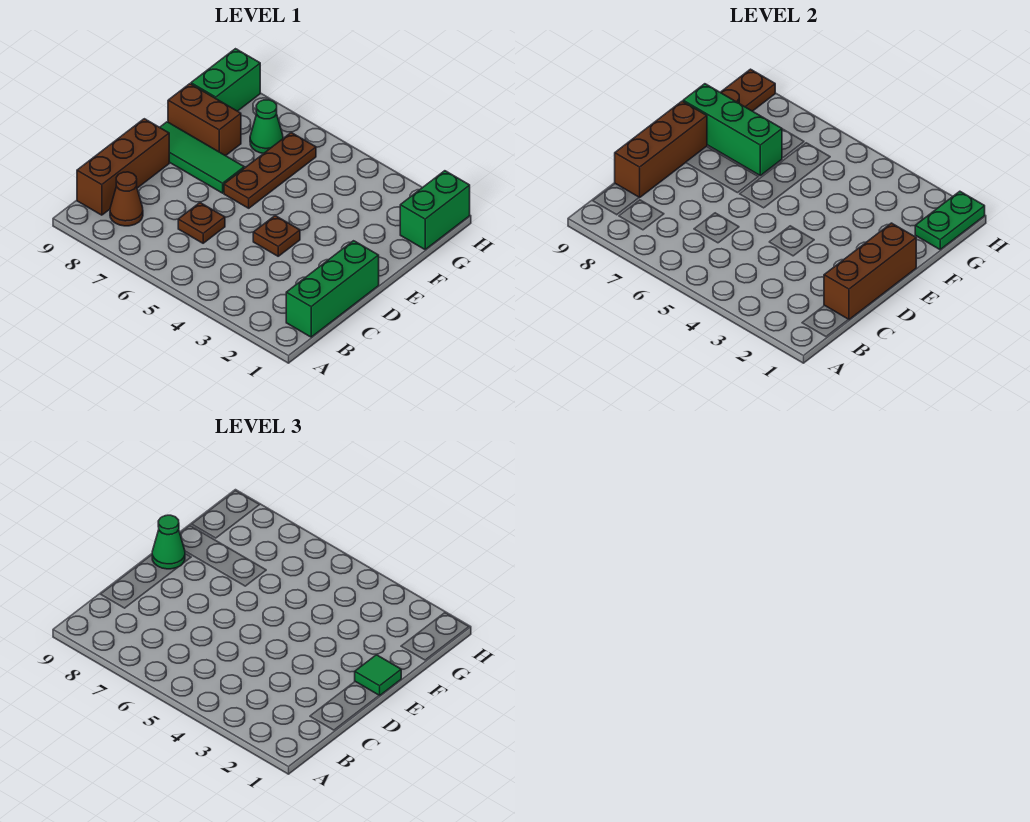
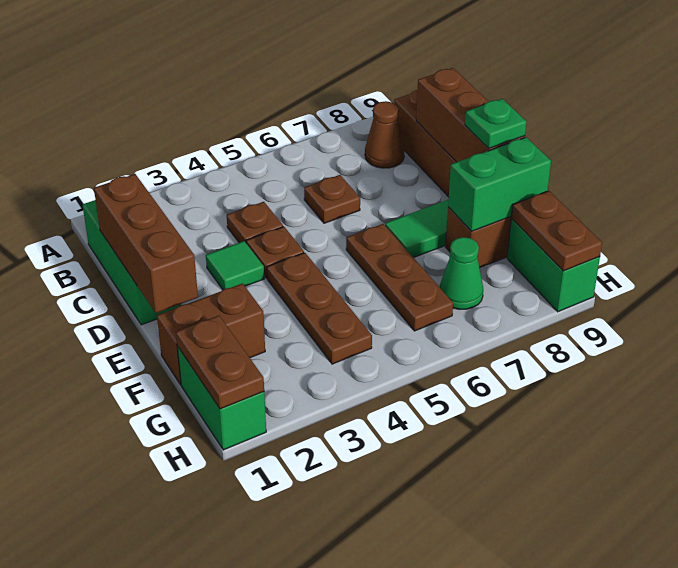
none -> brown 1x1 plate [227,202,283,243]
green 1x1 tile [355,655,401,696] -> green 1x1 tile moved to [206,241,264,290]
none -> brown 1x3 plate [267,253,372,364]
green 1x1 cone [152,515,185,569] -> green 1x1 plate [465,99,526,148]
none -> brown 1x2 brick [157,283,265,385]
green 1x3 brick [683,84,782,176] -> green 1x2 brick [448,137,551,231]
green 1x2 plate [915,191,985,249] -> brown 1x2 plate [176,316,264,409]

